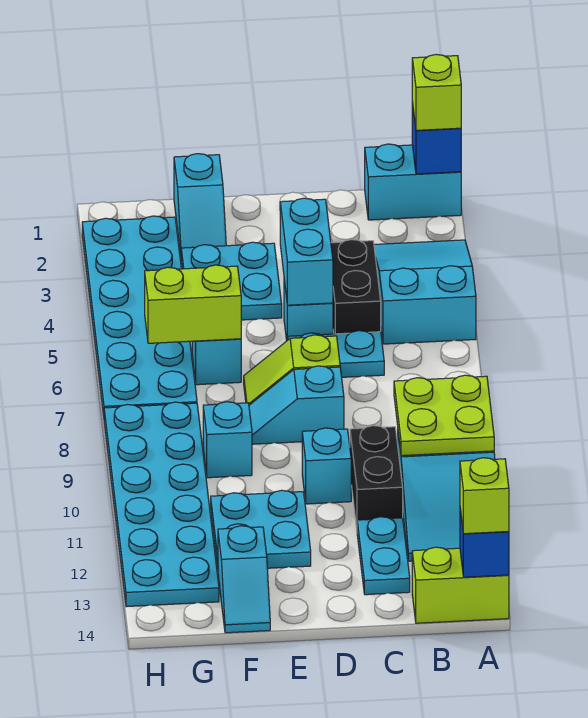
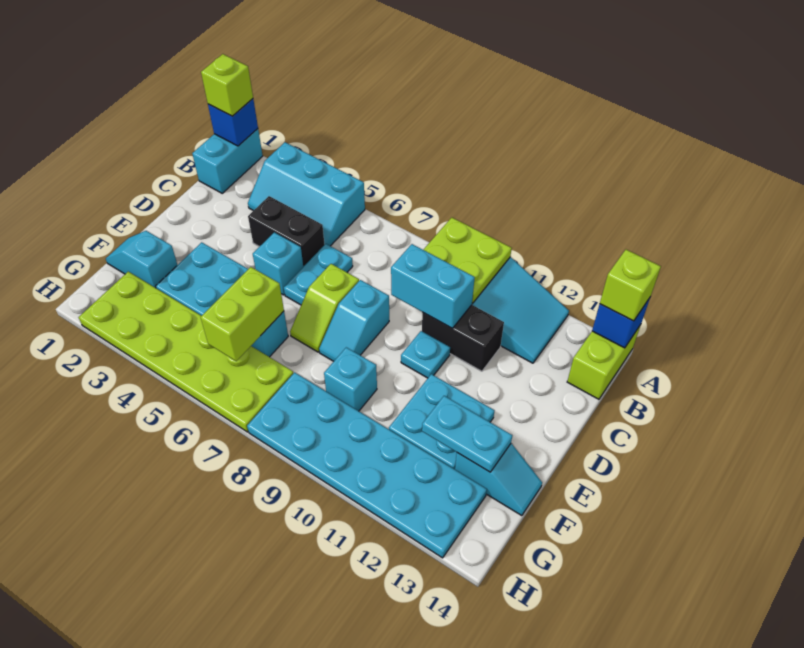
cyan 2x3 slope [374,240,476,344] -> cyan 2x3 slope turned to [248,142,365,246]
cyan 1x2 plate [357,517,410,595] -> cyan 1x2 plate moved to [422,396,512,472]
cyan 1x2 brick [280,198,333,305] -> cyan 1x2 brick moved to [391,244,475,329]
cyan 1x1 brick [302,428,351,504] -> cyan 1x1 plate [401,331,450,378]
cyan 1x2 slope [174,154,226,255] -> cyan 1x2 slope turned to [106,231,177,288]
cyan 2x6 plate [82,216,197,416] -> lime 2x6 plate [79,272,293,432]

